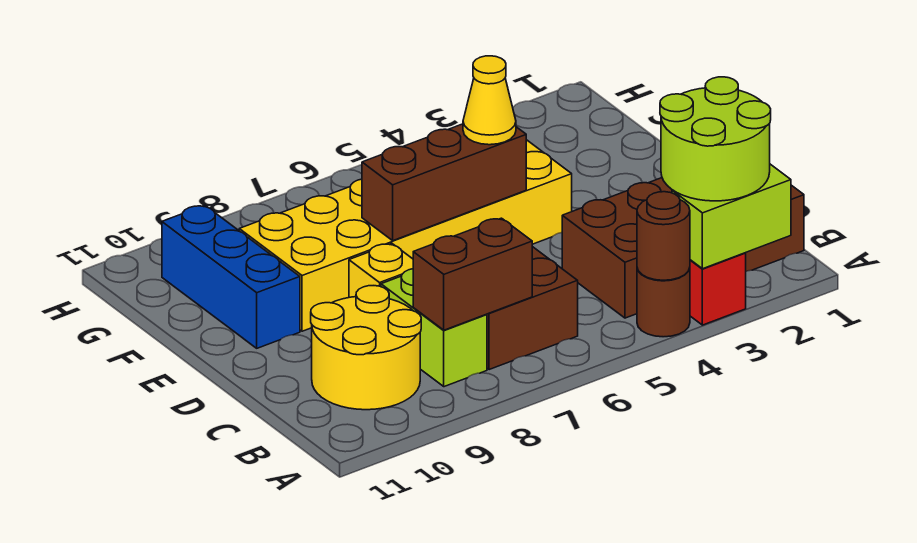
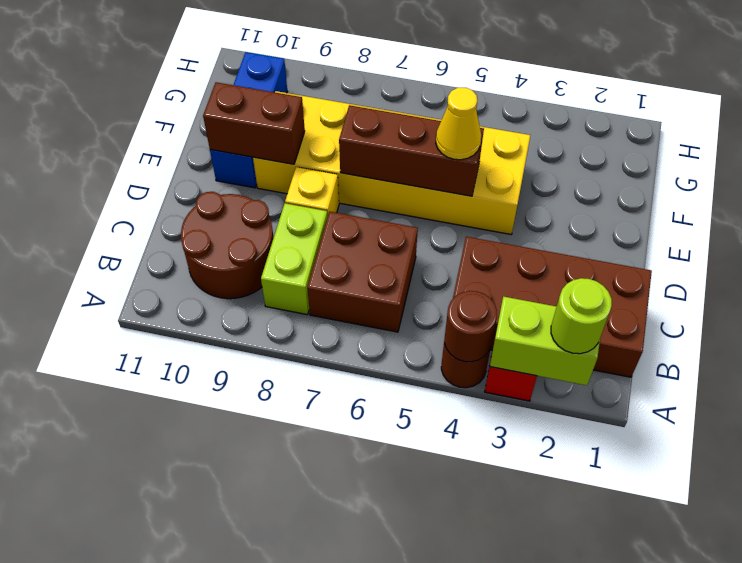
lime 2x2 round brick [660,77,771,201] -> lime 1x1 round brick [551,278,612,354]
brown 1x2 brick [413,218,532,330] -> brown 1x2 brick moved to [203,82,305,164]
yellow 2x2 round brick [311,286,421,410] -> brown 2x2 round brick [181,192,274,299]

